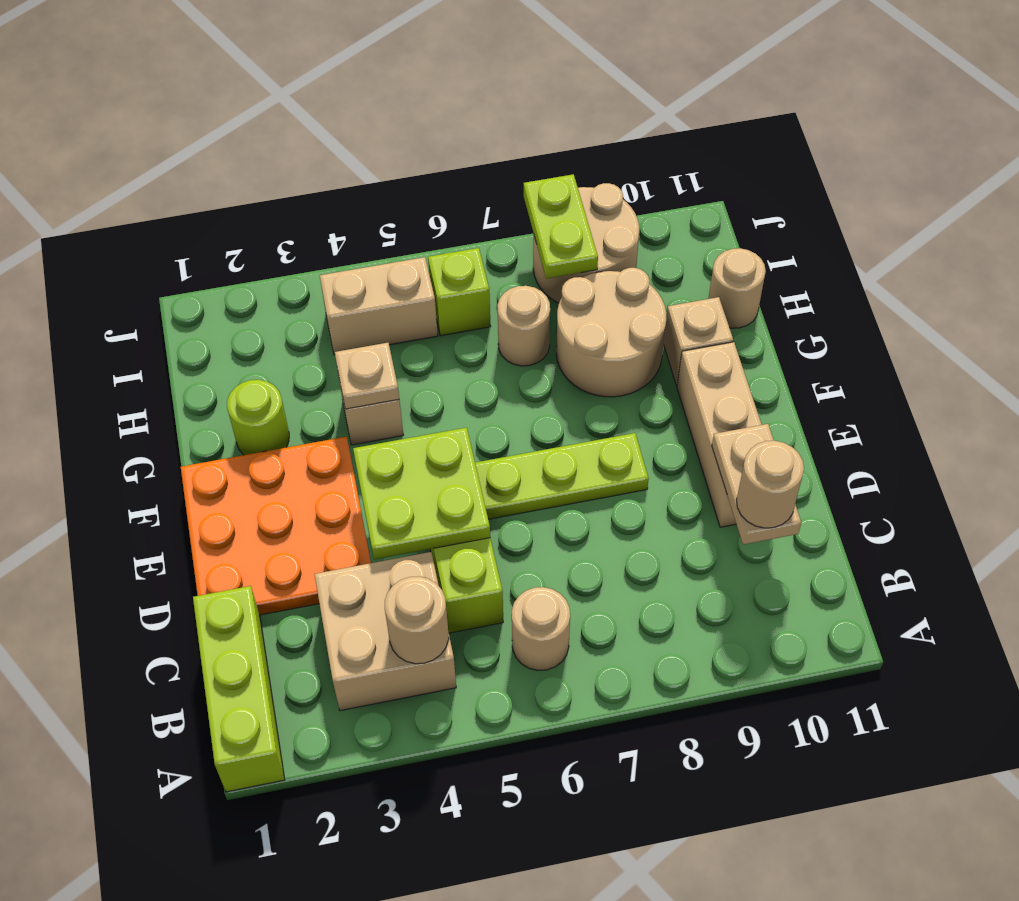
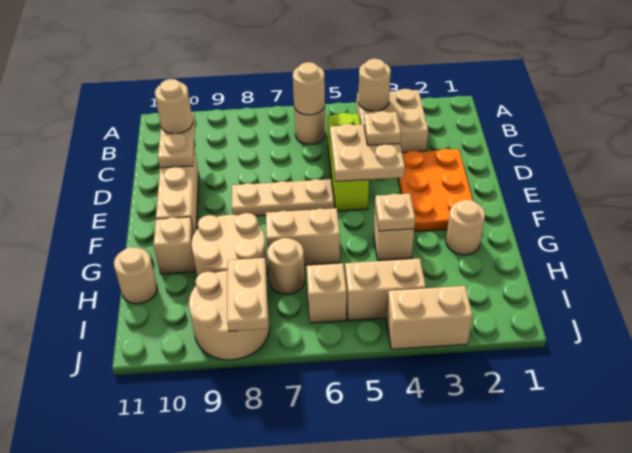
lime 1x3 brick [193,586,285,792] -> none
none -> tan 1x1 round brick [293,62,325,115]
orange 3x3 plate [181,437,371,615] -> orange 2x3 plate [398,149,473,232]
lime 2x2 plate [353,427,490,560] -> tan 2x2 plate [330,124,405,182]
none -> tan 1x1 plate [364,111,401,145]
lime 1x3 plate [475,433,649,519] -> tan 1x3 plate [232,179,334,216]
lime 1x1 round brick [227,380,289,455] -> tan 1x1 round brick [446,200,485,255]
none -> tan 1x2 brick [266,208,340,265]
lime 1x1 brick [428,248,491,336] -> tan 1x1 brick [307,263,347,323]
lime 1x2 plate [524,174,598,279] -> tan 1x2 plate [227,258,268,331]
none -> tan 1x2 brick [386,286,473,349]

